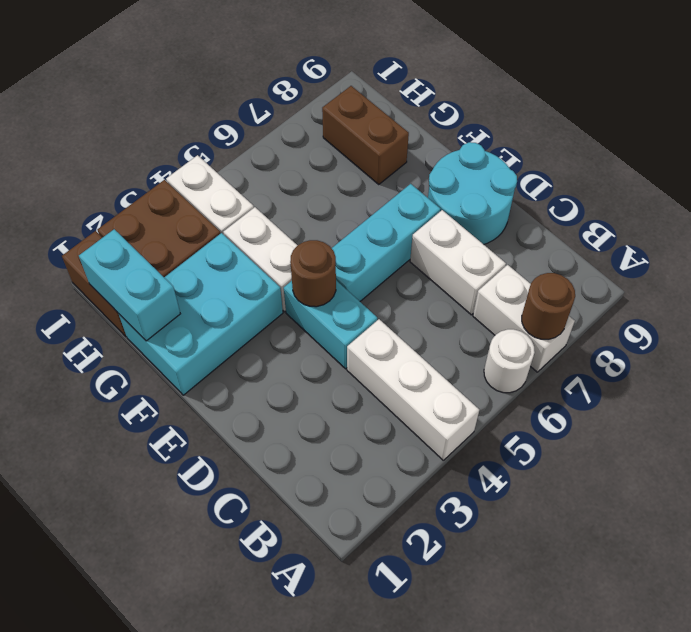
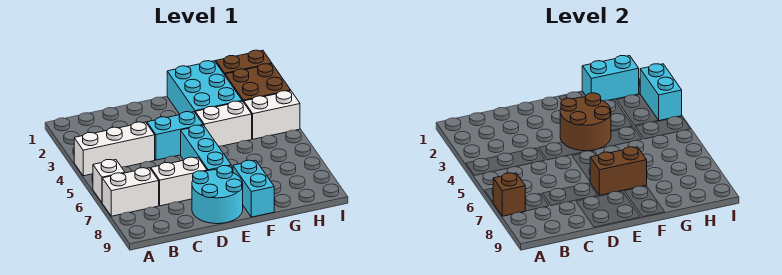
white 1x1 round brick [484,329,535,393] -> white 1x1 brick [93,160,125,202]
brown 1x1 round brick [522,273,575,339] -> brown 1x1 brick [493,173,525,216]
brown 1x1 round brick [290,240,336,307] -> brown 2x2 round brick [560,93,611,151]
none -> cyan 1x2 brick [233,160,274,217]
brown 1x2 brick [322,86,409,184] -> brown 1x2 brick moved to [590,147,647,195]
none -> cyan 1x2 brick [640,64,682,121]

